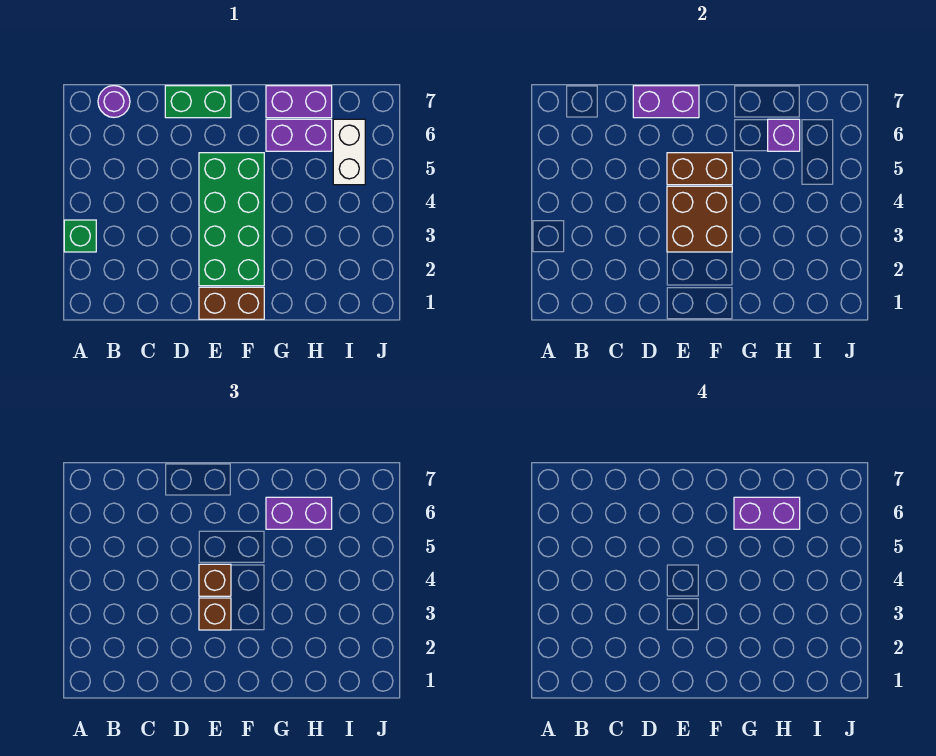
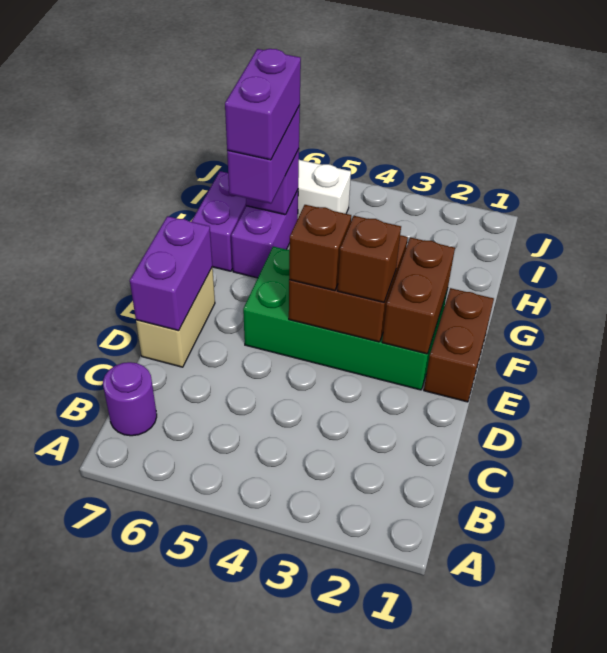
green 1x1 brick [64,220,96,252] -> none
green 1x2 brick [165,86,231,118] -> tan 1x2 brick [136,267,215,367]
brown 1x2 brick [667,153,732,185] -> brown 1x2 brick moved to [382,237,455,354]

